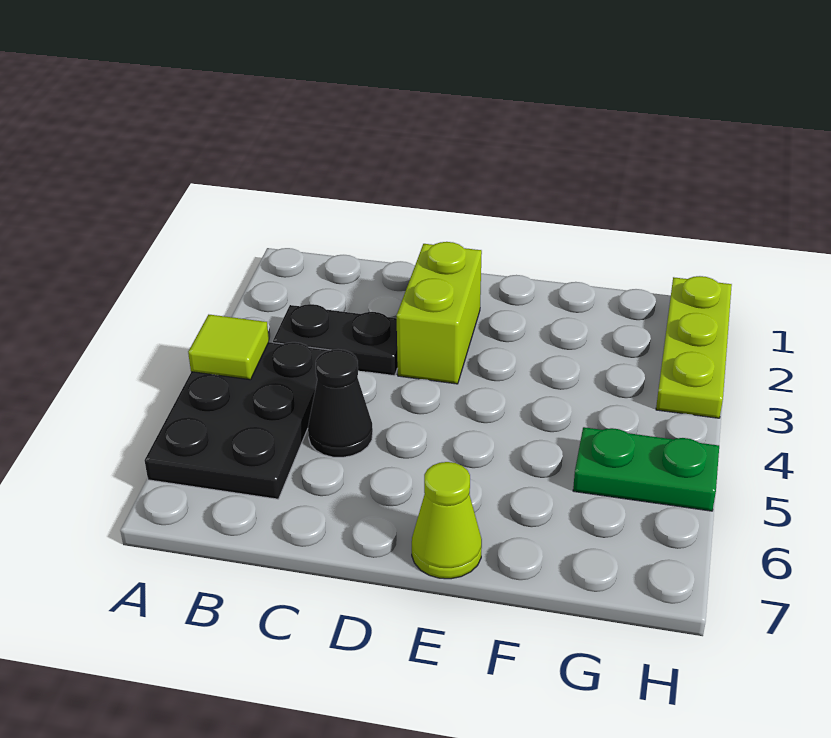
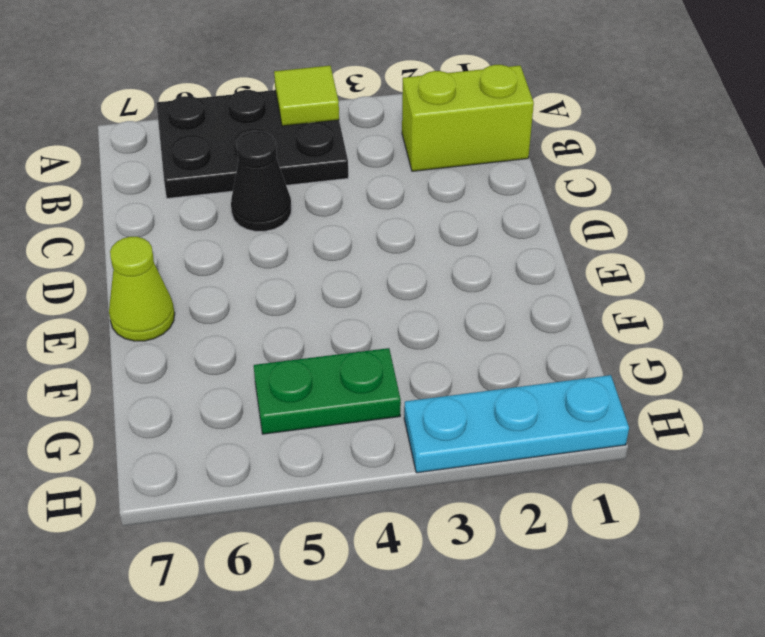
black 1x2 plate [273,304,398,376] -> none
lime 1x2 brick [396,242,482,384] -> lime 1x2 brick moved to [402,65,534,171]
green 1x2 plate [573,427,719,511] -> green 1x2 plate turned to [254,348,401,434]
lime 1x3 plate [656,276,732,418] -> cyan 1x3 plate [404,375,629,473]

